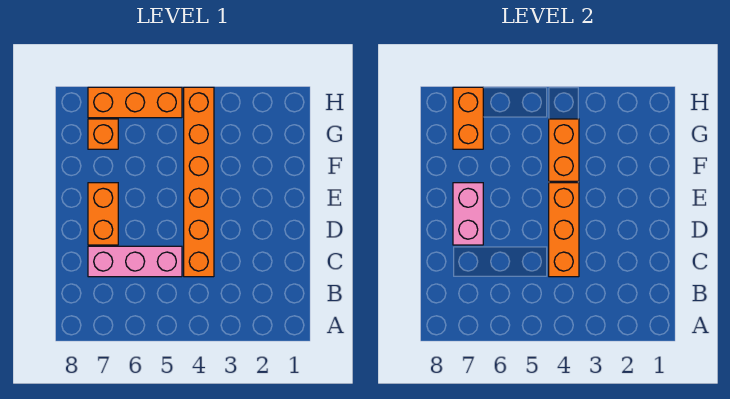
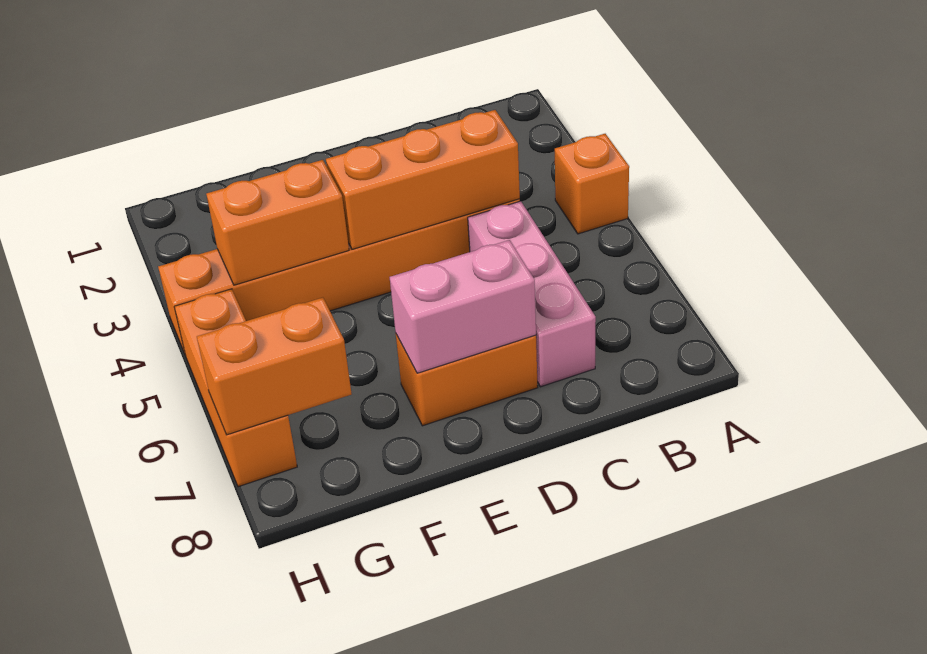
orange 1x1 brick [88,119,118,149] -> orange 1x1 brick moved to [555,134,629,234]

